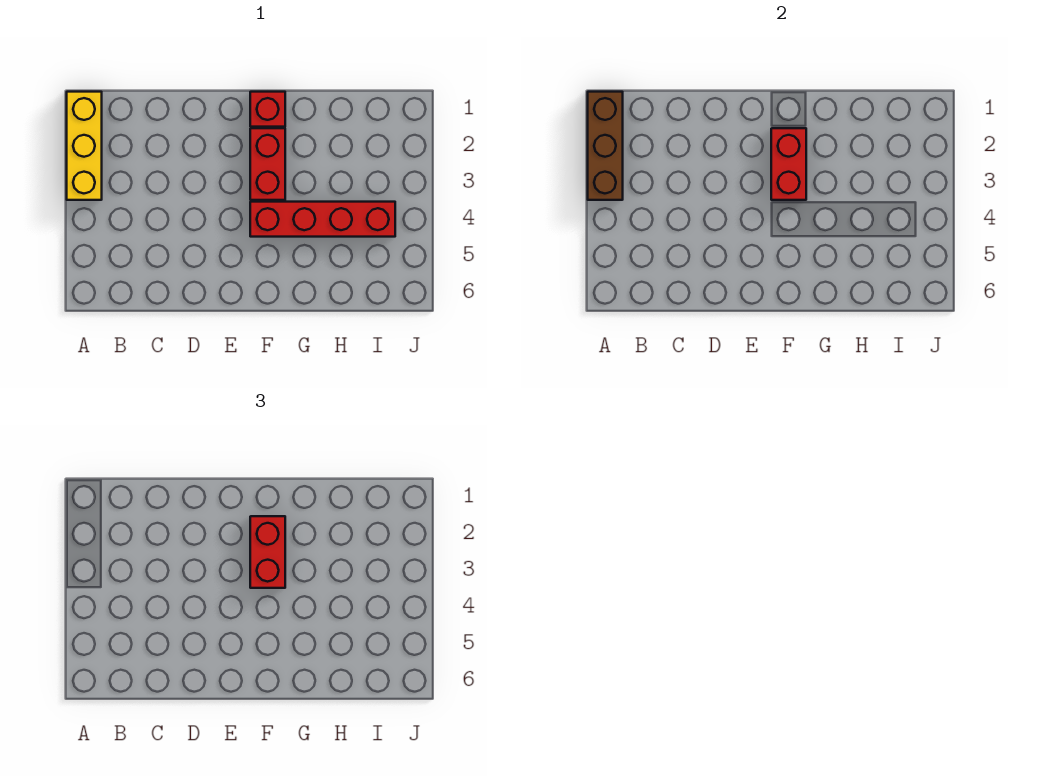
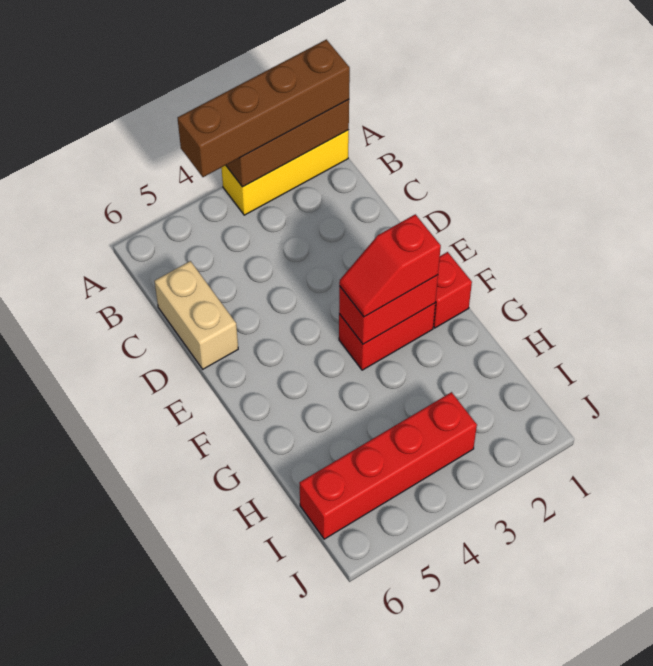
none -> brown 1x4 brick [178,40,350,177]
none -> tan 1x2 brick [154,261,238,369]
red 1x2 brick [250,516,285,588] -> red 1x2 slope [339,214,441,317]
red 1x4 brick [250,202,395,237] -> red 1x4 brick turned to [299,392,477,539]

